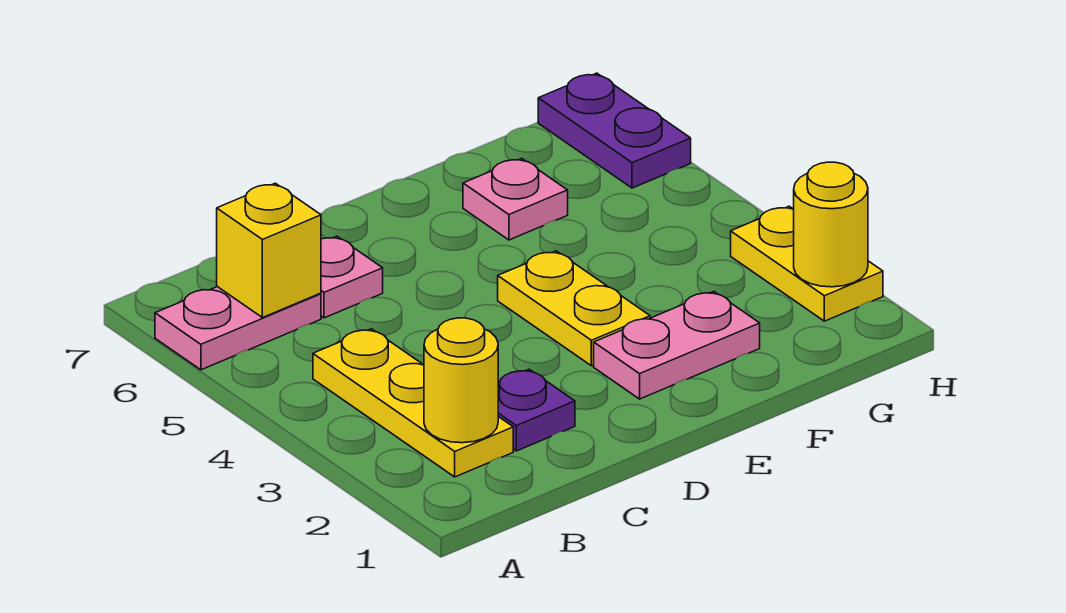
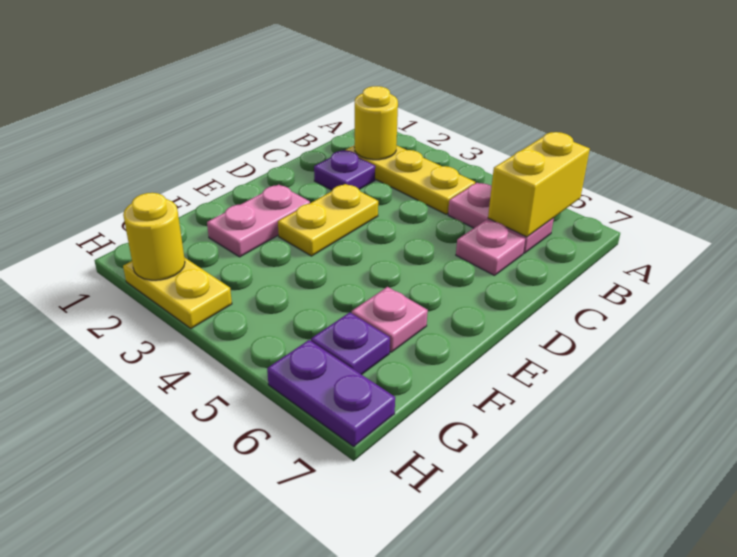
pink 1x2 plate [155,287,321,370] -> pink 1x2 plate turned to [448,183,554,253]
yellow 1x1 brick [217,183,321,318] -> yellow 1x2 brick [488,132,590,237]
yellow 1x2 plate [498,251,650,366] -> yellow 1x2 plate turned to [278,184,378,256]
none -> purple 1x1 plate [311,312,390,375]

